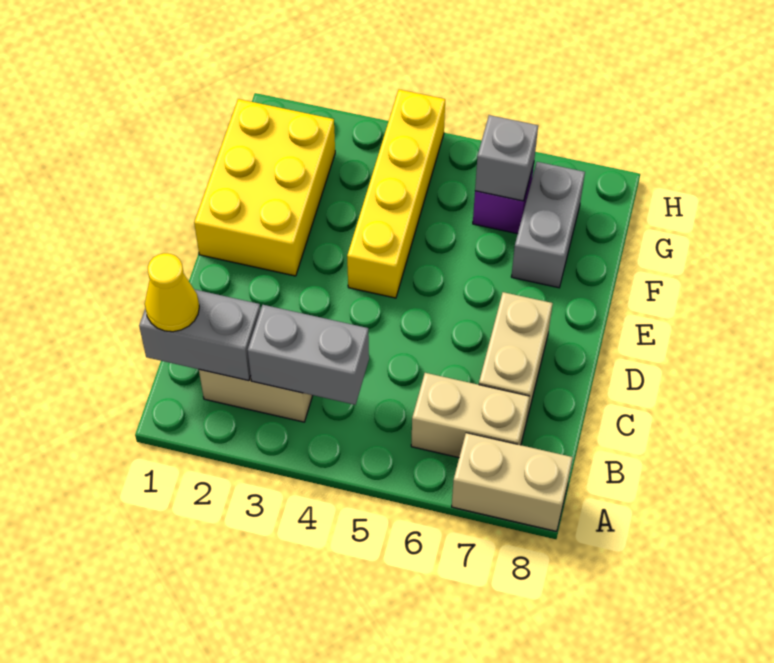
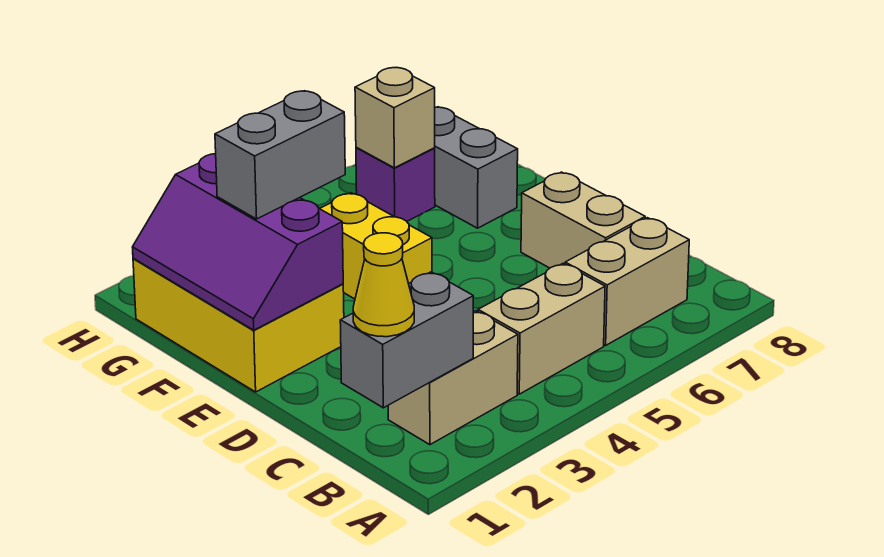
tan 1x2 brick [452,433,573,531] -> tan 1x2 brick moved to [478,263,605,394]
grey 1x2 brick [248,305,369,405] -> grey 1x2 brick moved to [215,91,345,219]
none -> purple 2x3 slope [133,154,343,330]
yellow 1x4 brick [347,90,445,298] -> yellow 1x2 brick [320,193,432,299]
grey 1x1 brick [475,115,538,201] -> tan 1x1 brick [355,68,435,168]

